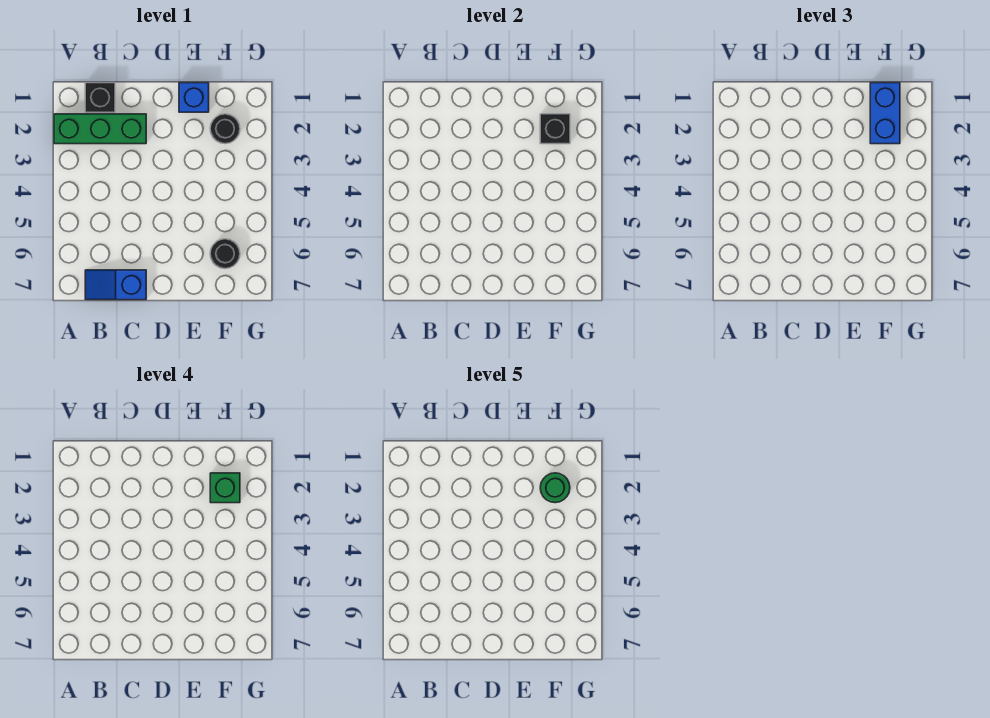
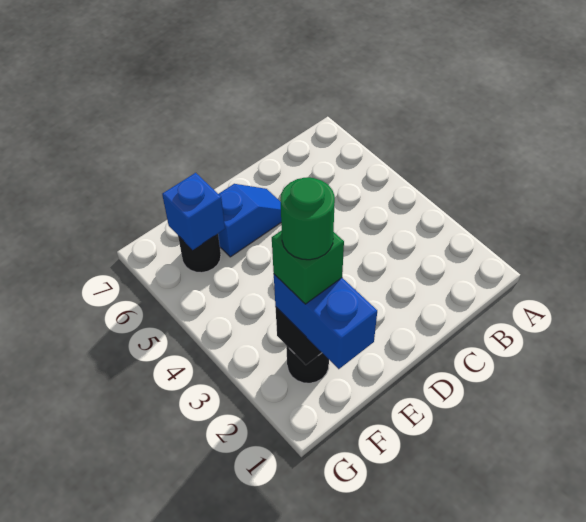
green 1x3 brick [54,114,146,144] -> none
black 1x1 brick [85,83,115,112] -> none
blue 1x2 slope [85,270,146,300] -> blue 1x2 slope moved to [218,184,281,257]
blue 1x1 brick [179,83,209,112] -> blue 1x1 brick moved to [162,173,225,250]

